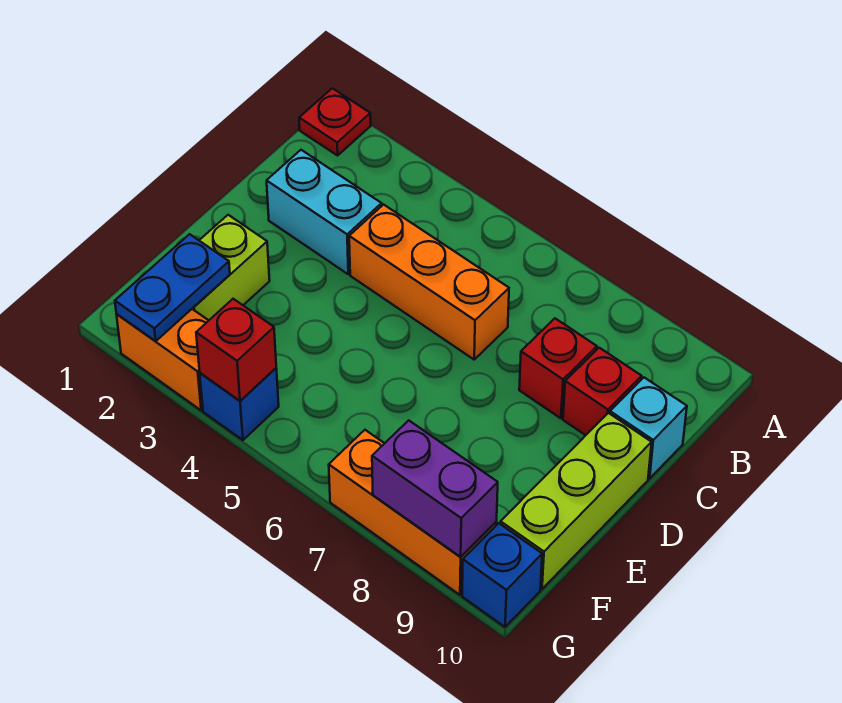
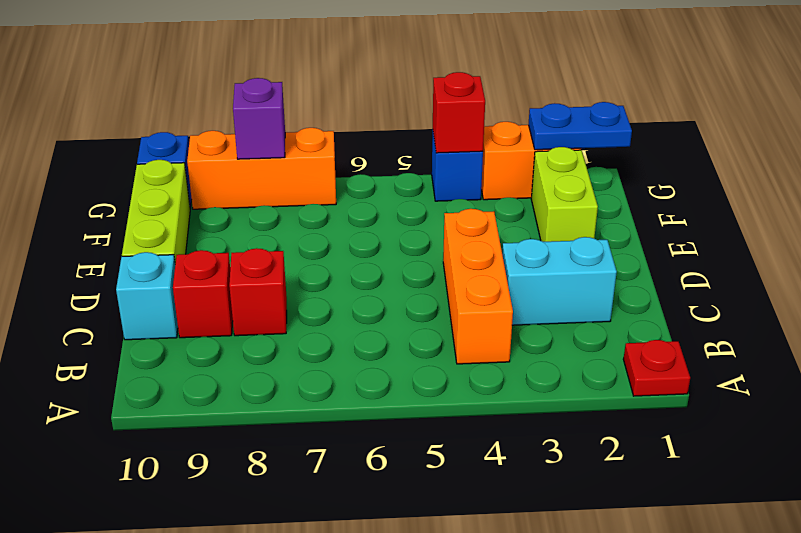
orange 1x3 brick [349,205,509,359] -> orange 1x3 brick turned to [443,209,513,364]
blue 1x2 plate [115,234,230,341] -> blue 1x2 plate turned to [529,102,632,150]
purple 1x2 brick [372,420,498,557] -> purple 1x1 brick [233,78,285,159]

